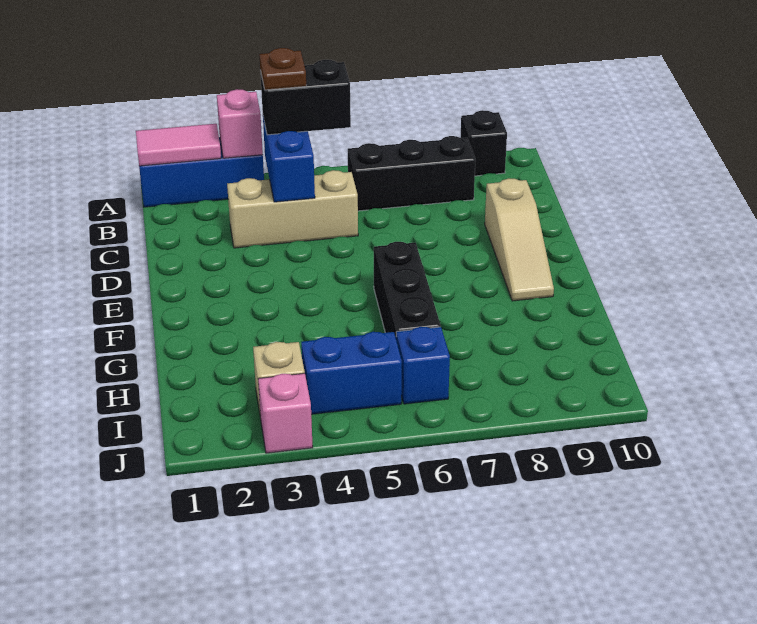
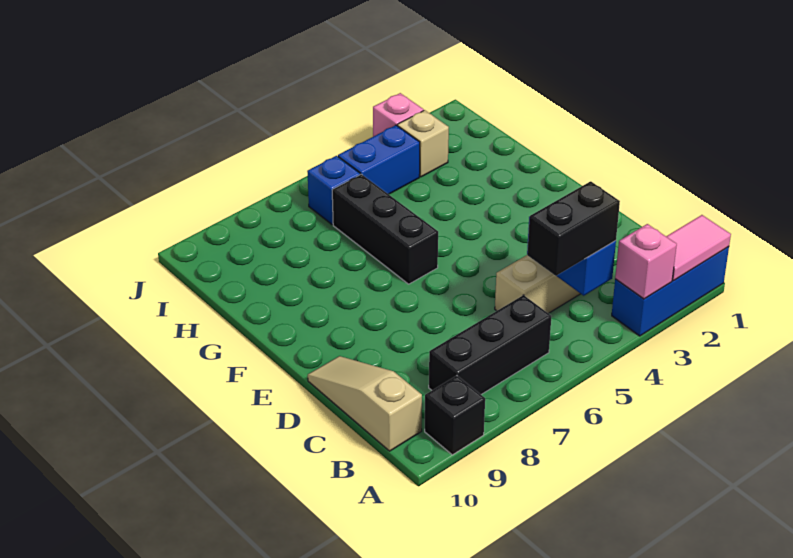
brown 1x1 plate [259,48,306,90] -> none
tan 1x3 slope [485,178,554,301] -> tan 1x3 slope moved to [308,356,422,451]

